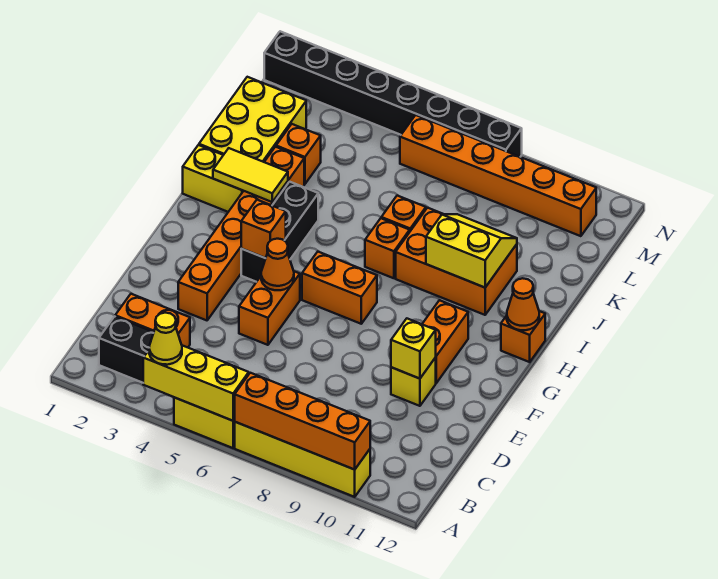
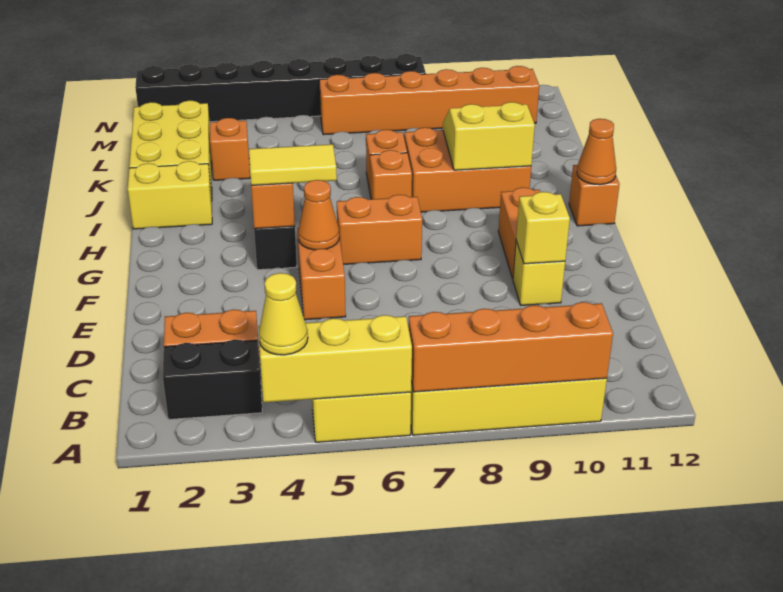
orange 1x6 brick [178,147,304,320] -> none
yellow 1x2 tile [213,148,288,202] -> yellow 1x2 tile moved to [249,144,337,186]

